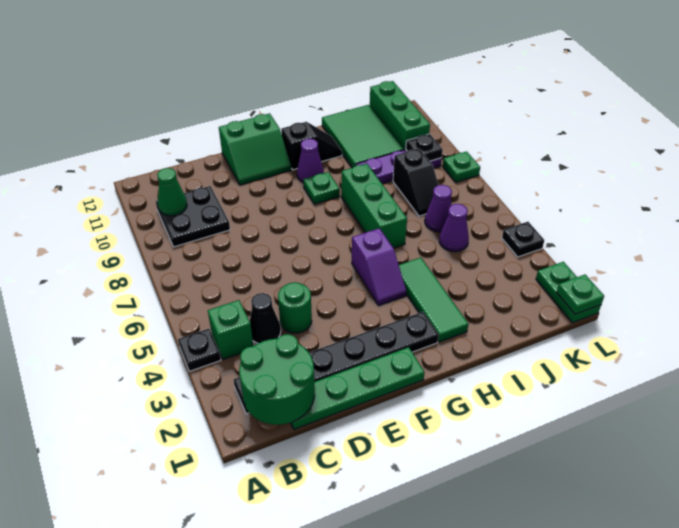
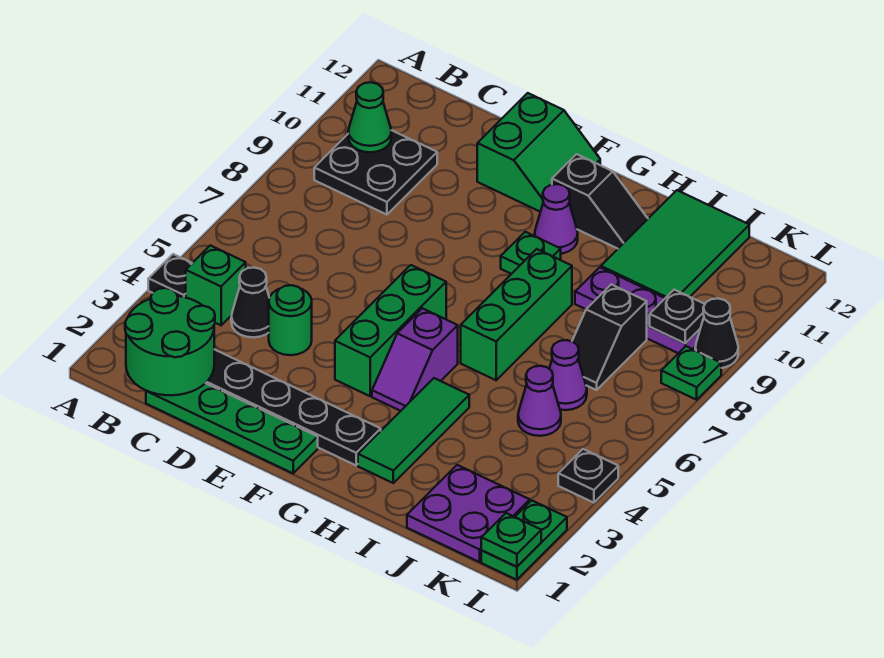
green 2x2 slope [219,113,291,185] -> green 2x2 slope turned to [477,93,600,212]
none -> purple 2x2 plate [407,465,530,562]
green 1x3 brick [370,81,430,150] -> green 1x3 brick moved to [335,265,446,396]
none -> black 1x1 cone [695,299,738,368]

